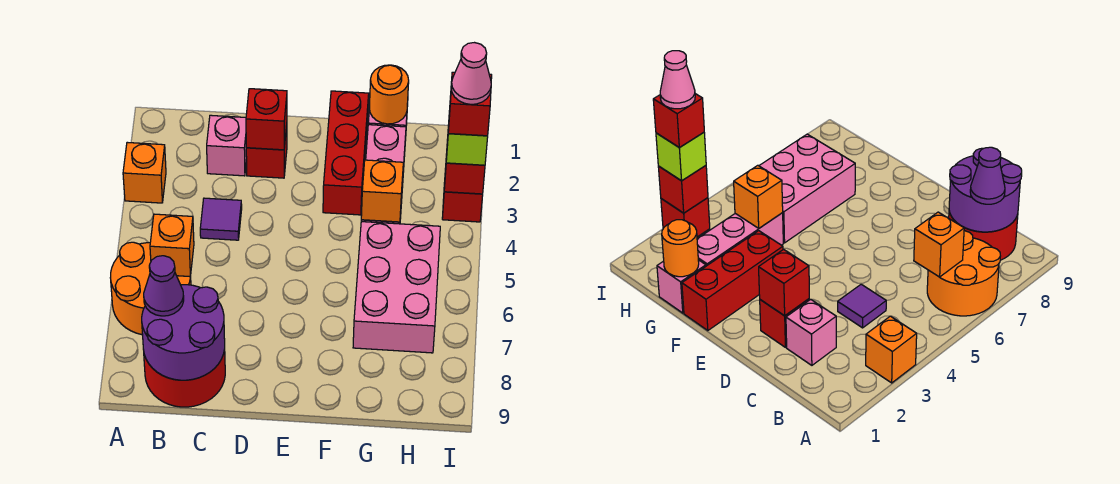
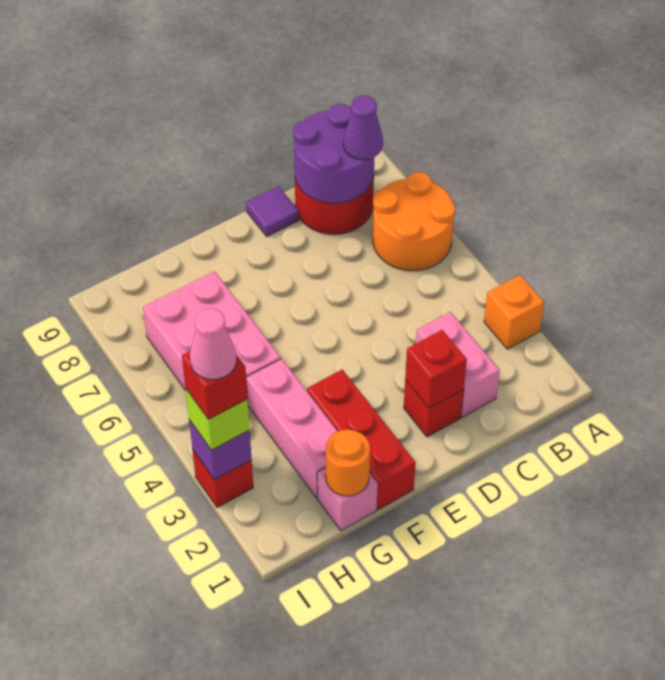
orange 1x1 brick [150,214,194,277] -> none
pink 1x1 brick [207,115,247,176] -> pink 1x2 brick [416,312,500,417]
purple 1x1 tile [200,198,242,240] -> purple 1x1 tile moved to [246,186,299,236]
orange 1x1 brick [361,160,403,222] -> none
red 1x1 brick [444,139,485,194] -> purple 1x1 brick [189,420,252,480]

